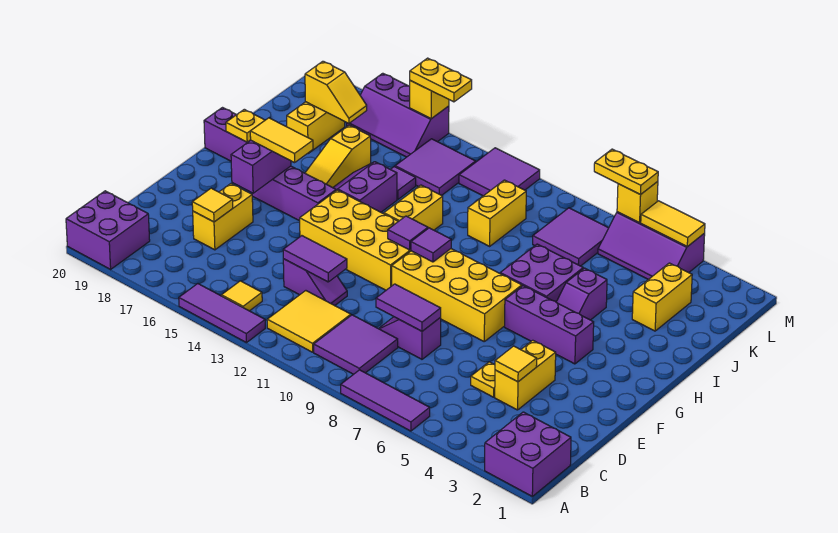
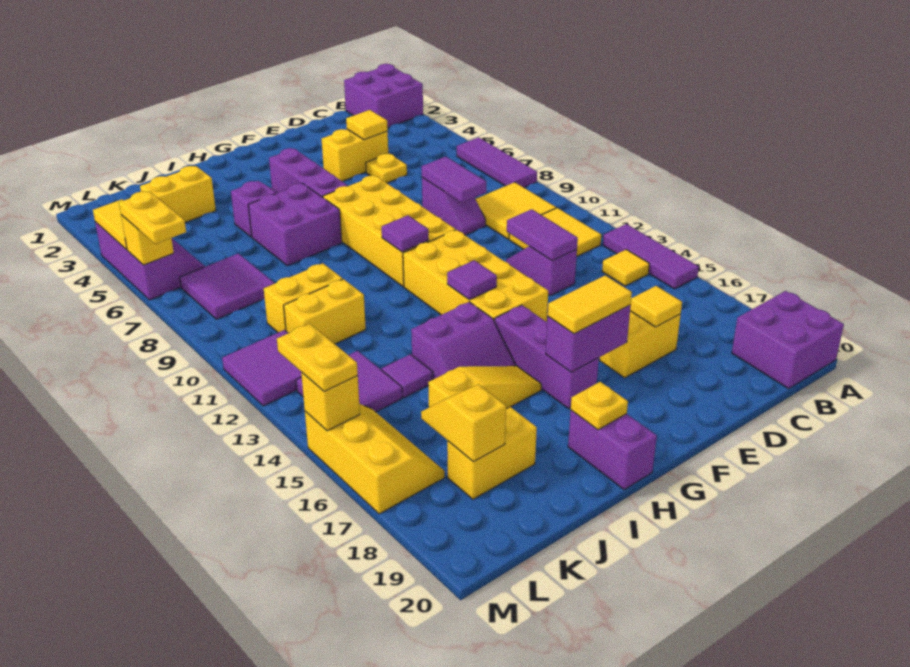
purple 2x2 tile [314,315,398,374] -> yellow 2x2 tile [476,182,556,239]
purple 1x1 tile [388,216,428,250] -> purple 1x1 tile moved to [447,260,497,300]
yellow 1x2 tile [250,118,313,163] -> yellow 1x2 tile turned to [548,275,632,334]
yellow 1x2 brick [384,185,443,230] -> yellow 1x2 brick moved to [284,279,366,344]
purple 2x3 slope [347,73,449,157] -> yellow 2x3 slope [305,404,445,514]

